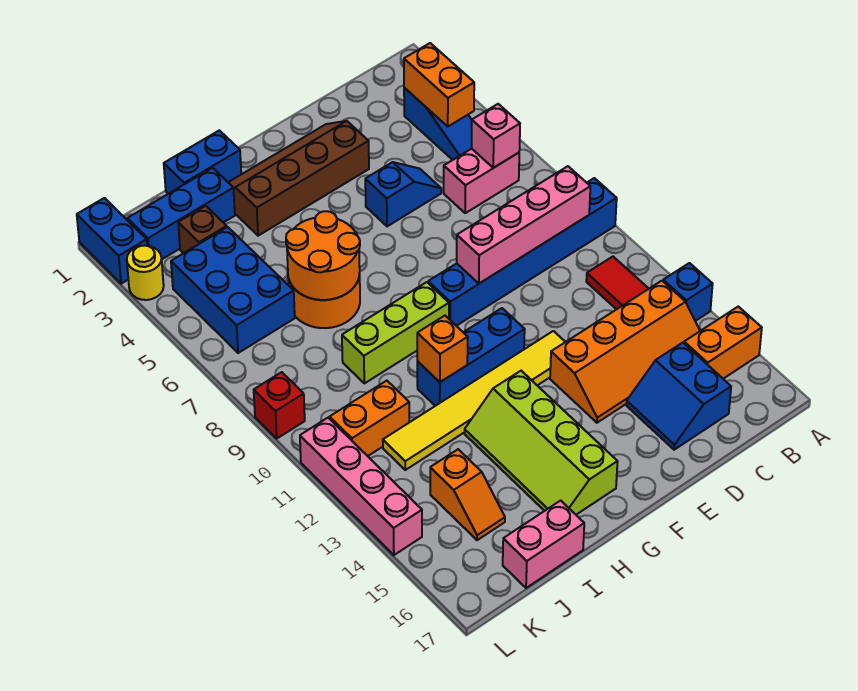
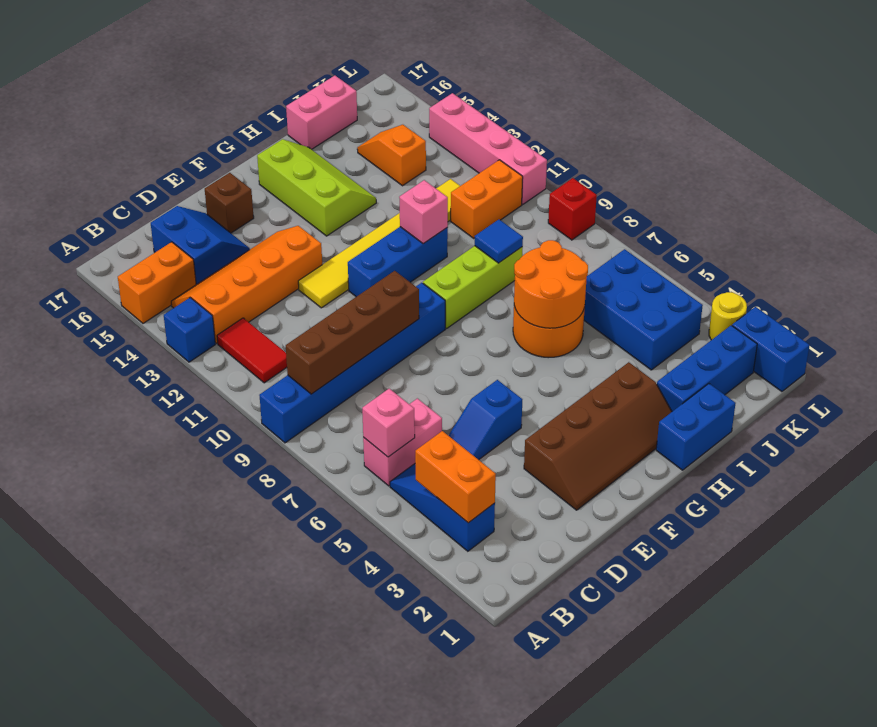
pink 1x4 brick [457,166,590,283] -> brown 1x4 brick [286,271,419,394]
lime 2x4 slope [465,371,618,515] -> lime 2x3 slope [257,139,376,236]
orange 1x1 brick [417,316,468,382] -> pink 1x1 brick [399,180,448,244]
none -> blue 1x1 tile [475,220,523,263]
brown 1x1 brick [178,206,227,253] -> brown 1x1 brick moved to [205,173,254,233]

